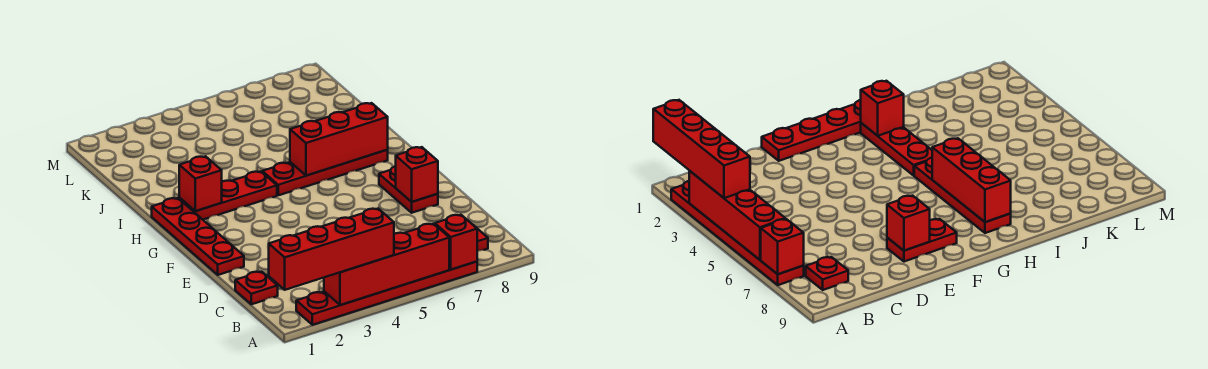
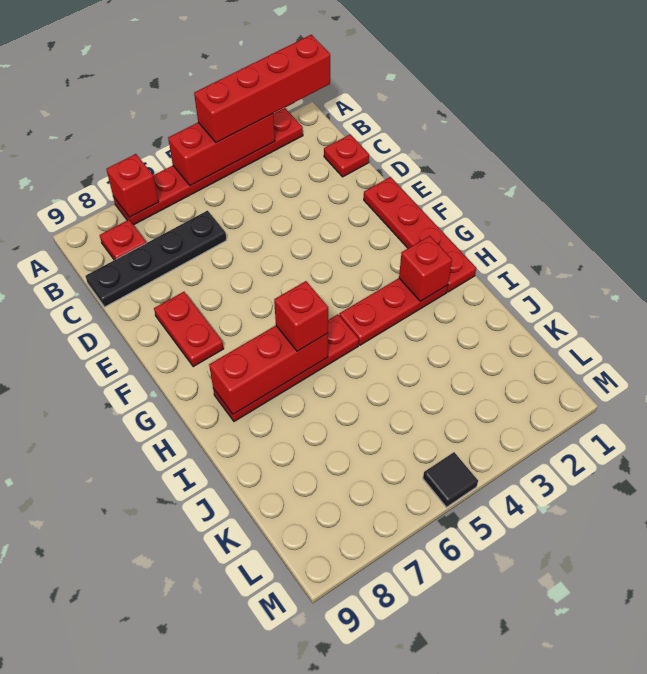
red 1x4 brick [324,224,449,305] -> red 1x3 brick [168,114,275,186]
none -> black 1x4 plate [86,210,226,307]
red 1x1 brick [396,147,438,202] -> red 1x1 brick moved to [274,281,328,351]
none -> black 1x1 tile [423,452,478,507]

